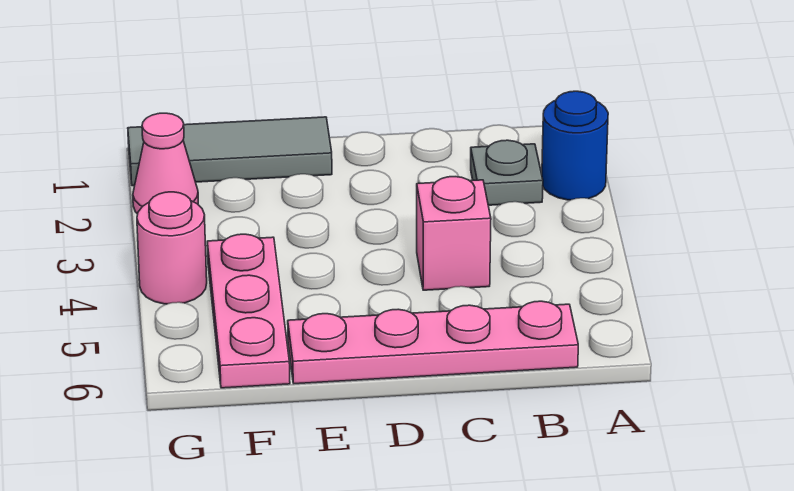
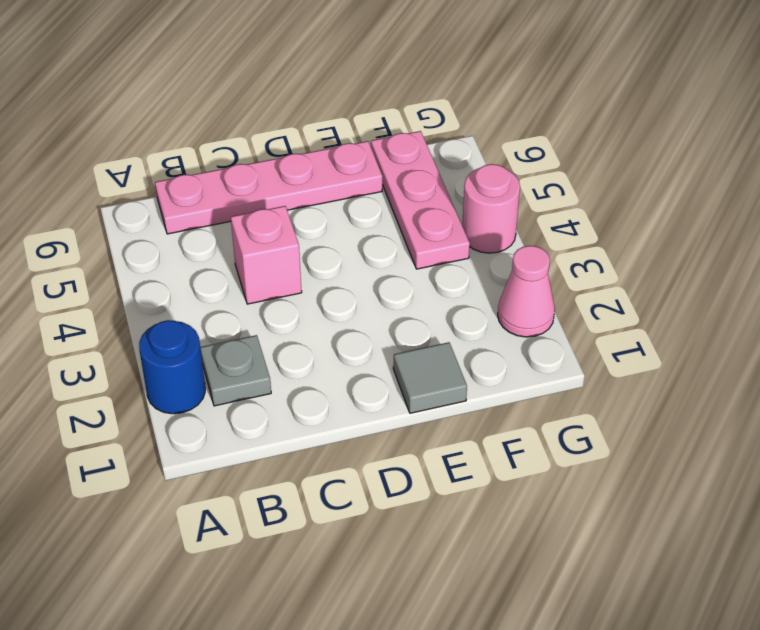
grey 1x3 tile [128,117,332,186] -> grey 1x1 tile [393,342,467,413]

